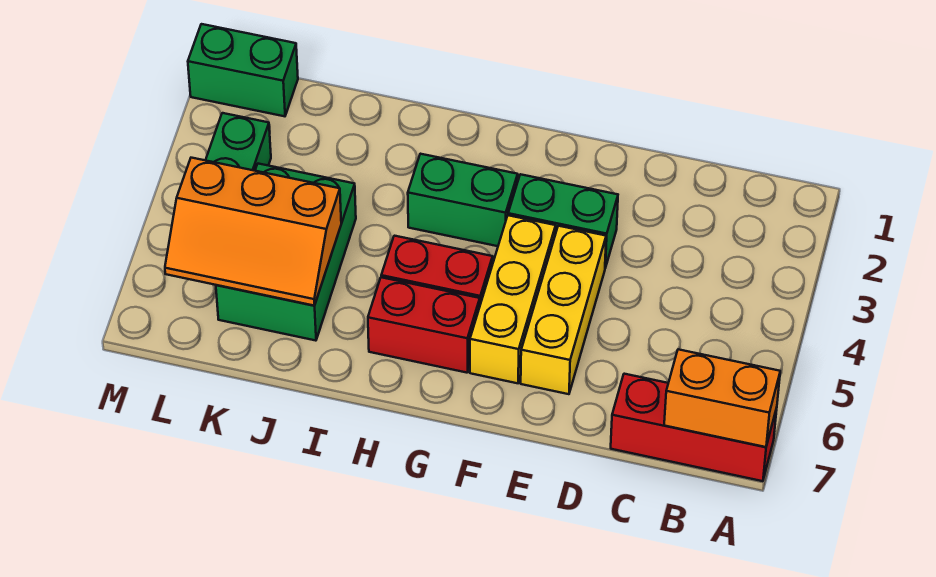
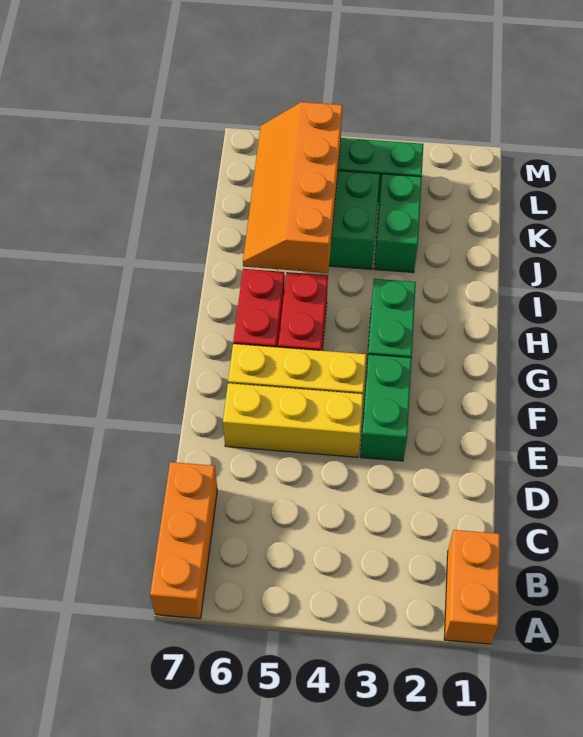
red 1x3 brick [611,374,777,481] -> orange 1x3 brick [150,462,217,619]
orange 1x2 brick [664,349,780,447] -> orange 1x2 brick moved to [444,530,500,644]
orange 2x3 slope [165,158,341,306] -> orange 2x4 slope [243,102,342,273]
green 1x2 brick [188,24,298,116] -> green 1x2 brick moved to [374,174,422,273]

